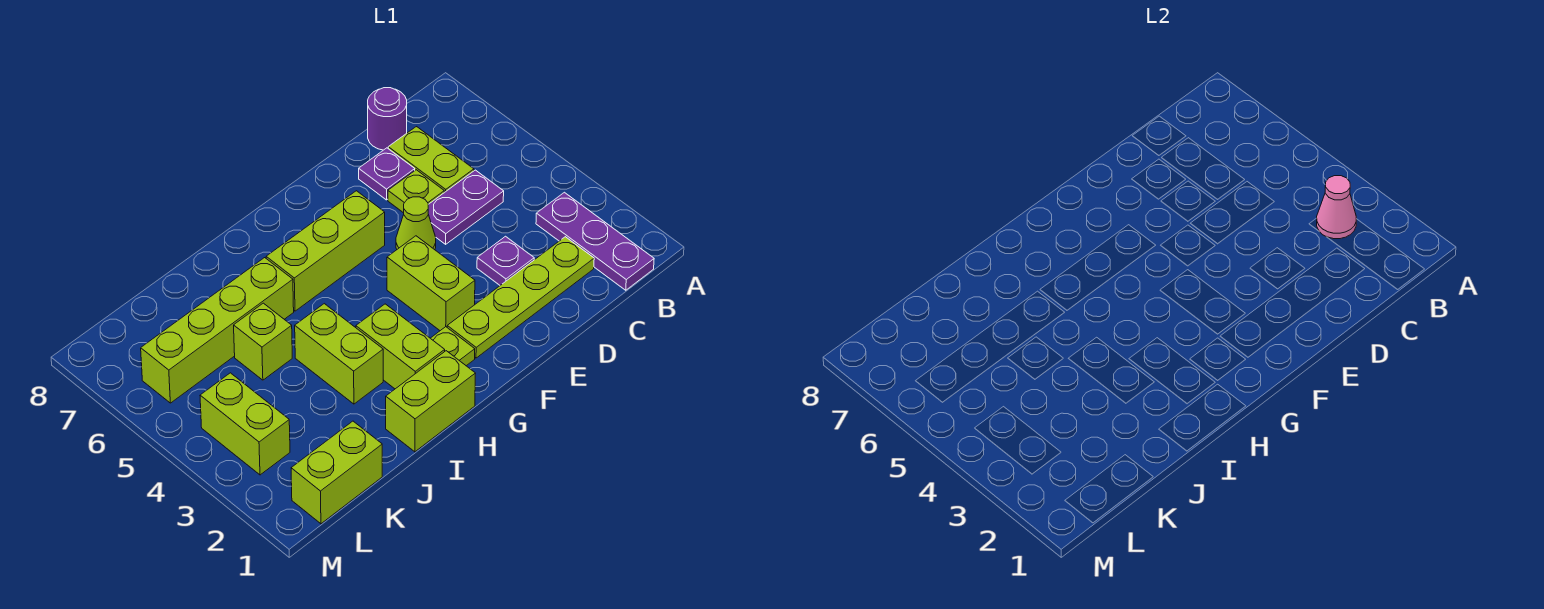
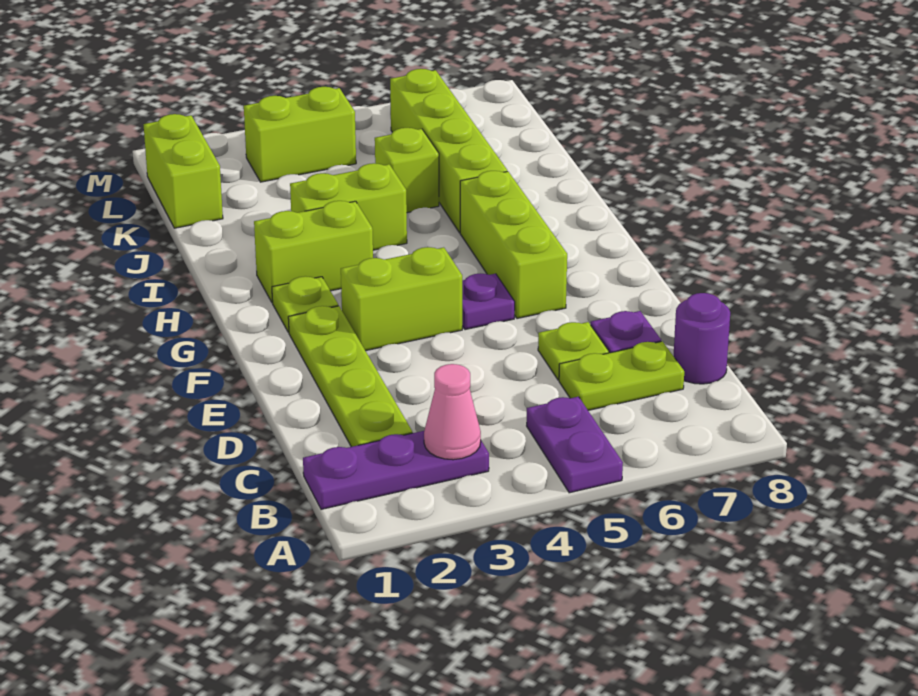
purple 1x2 plate [428,170,504,244] -> purple 1x2 plate moved to [527,397,623,493]
purple 1x1 plate [477,236,534,285] -> purple 1x1 plate moved to [462,273,515,330]
lime 1x1 cone [396,197,436,250] -> none
lime 1x2 brick [386,351,476,452] -> none

